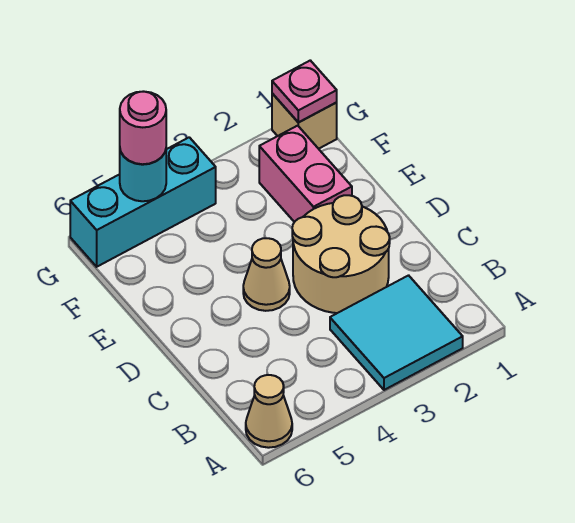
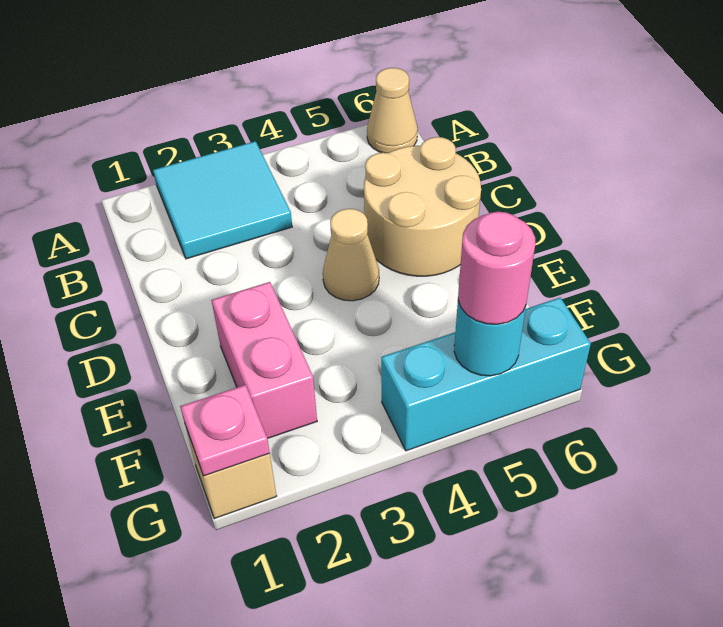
tan 2x2 round brick [292,195,390,313] -> tan 2x2 round brick moved to [364,137,481,276]

